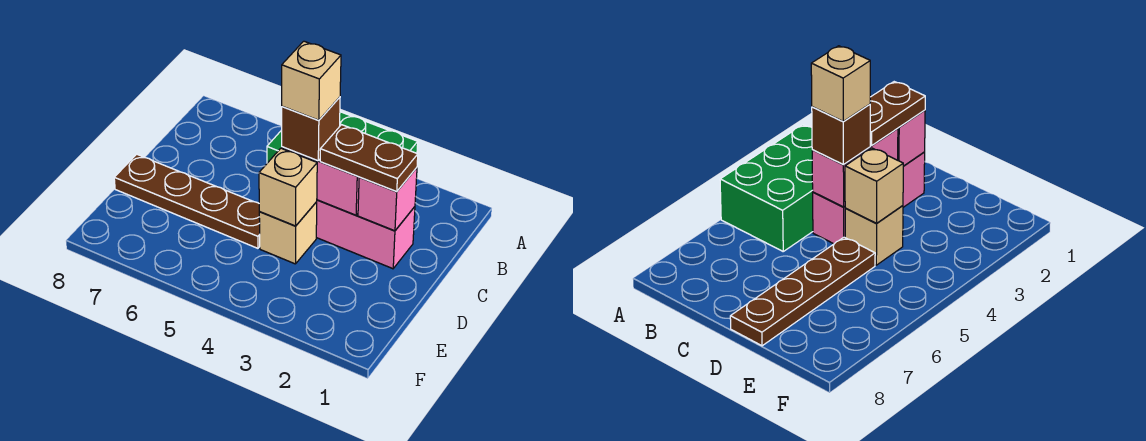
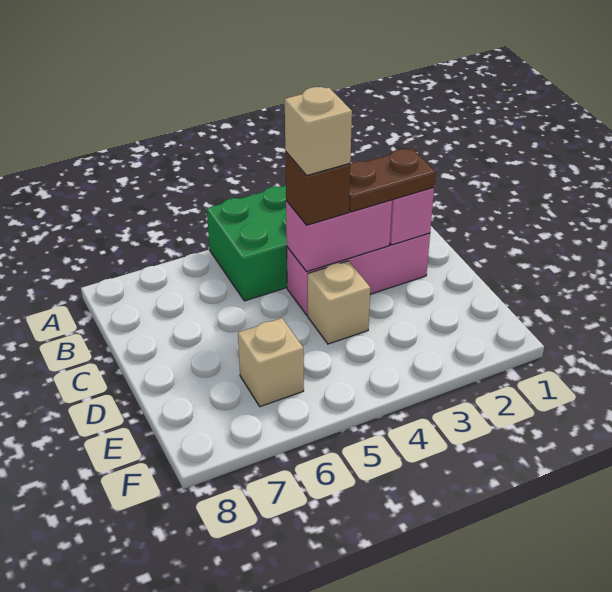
tan 1x1 brick [259,148,317,226] -> tan 1x1 brick moved to [238,318,304,407]
brown 1x4 plate [114,154,260,248] -> none

